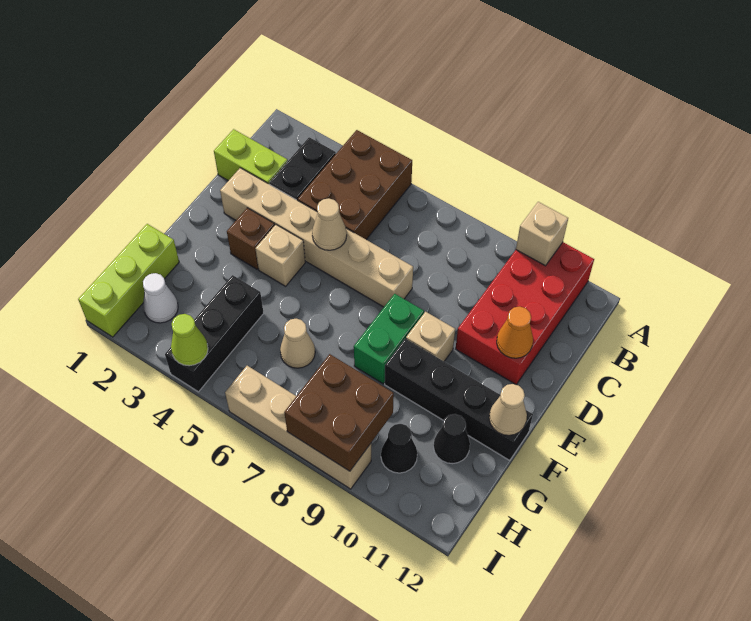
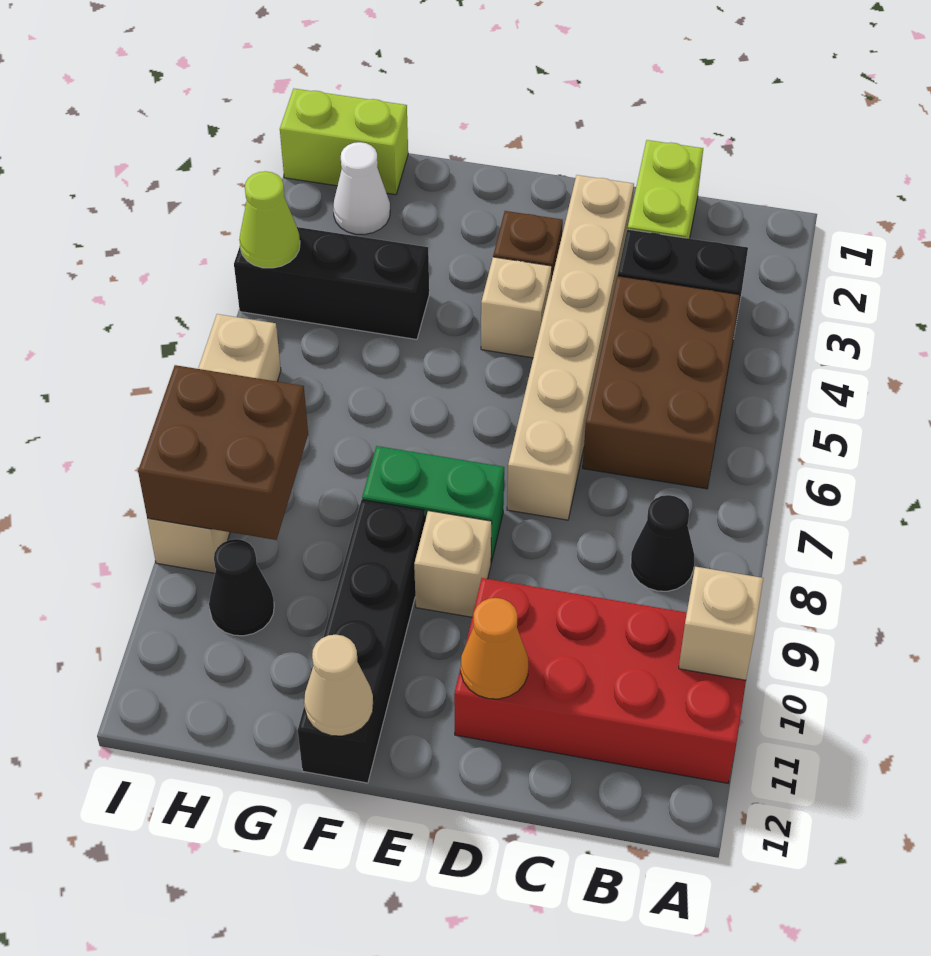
brown 2x3 brick [298,130,412,240] -> brown 2x3 brick turned to [583,276,740,489]
tan 1x1 cone [312,198,347,250] -> none
lime 1x3 brick [78,224,179,337] -> lime 1x2 brick [280,89,408,195]
tan 1x1 cone [280,319,315,368] -> none
black 1x1 cone [434,414,470,464] -> black 1x1 cone moved to [631,495,694,591]

